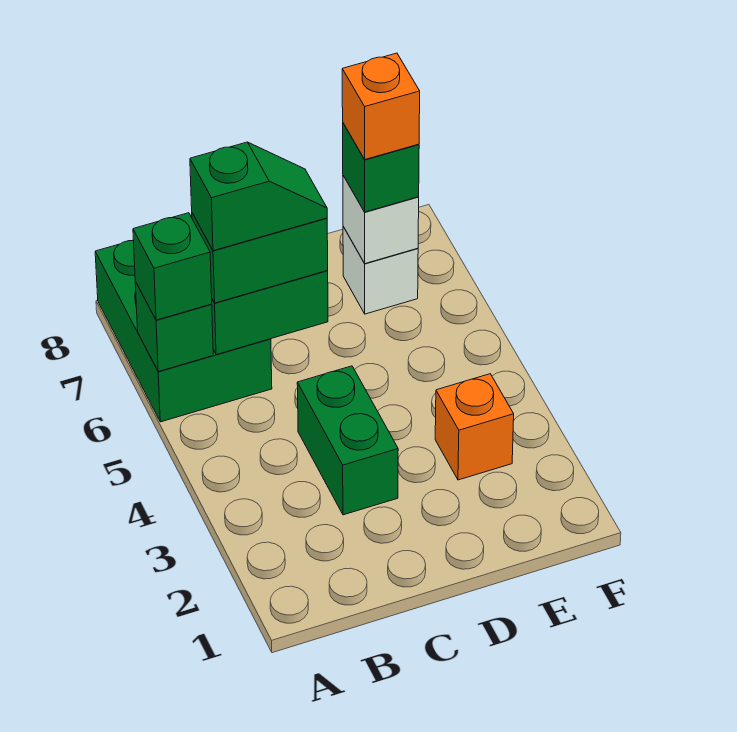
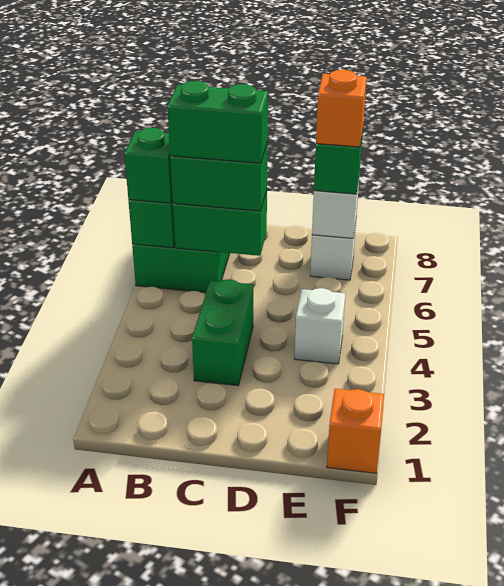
green 1x2 slope [190,142,327,251] -> green 1x2 brick [167,81,268,163]
orange 1x1 brick [435,374,514,480] -> orange 1x1 brick moved to [327,389,384,473]
none -> white 1x1 brick [294,288,345,364]

